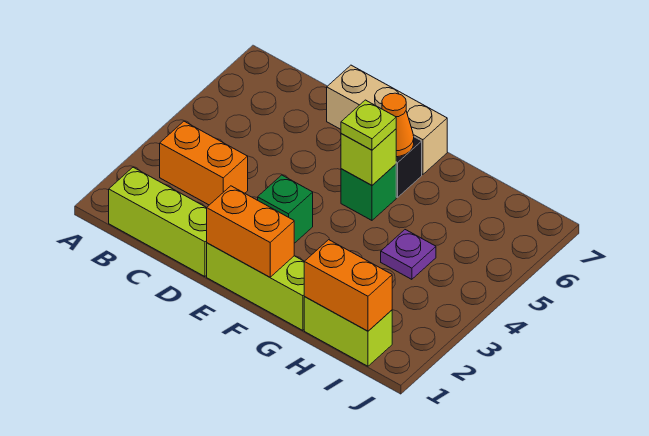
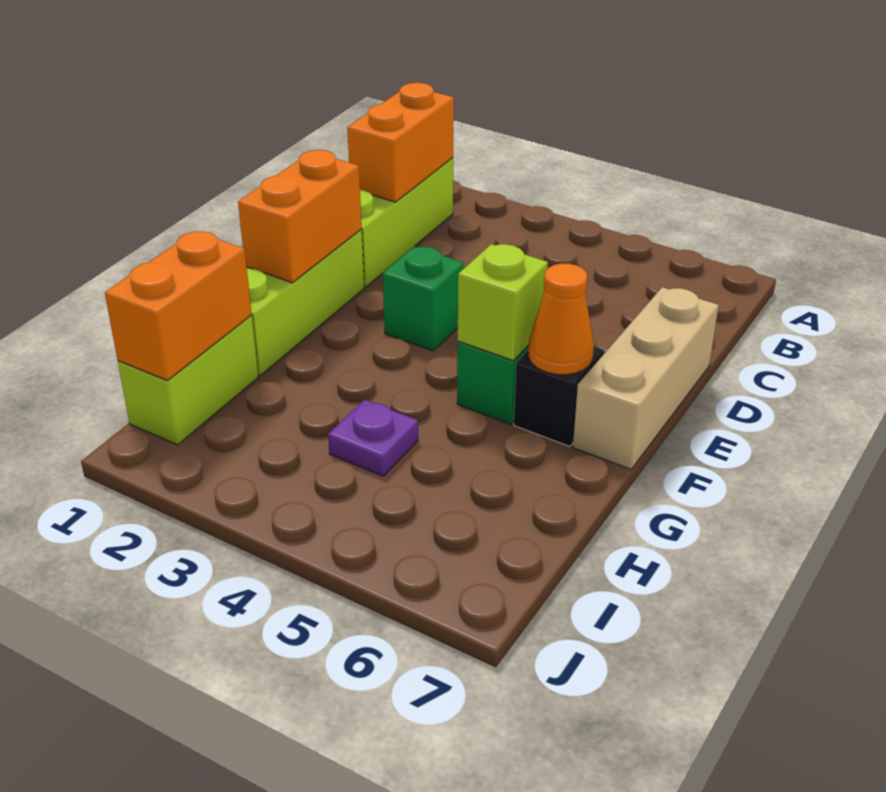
orange 1x2 brick [160,121,248,205] -> orange 1x2 brick moved to [347,83,454,202]
lime 1x1 plate [341,100,396,150] -> none

